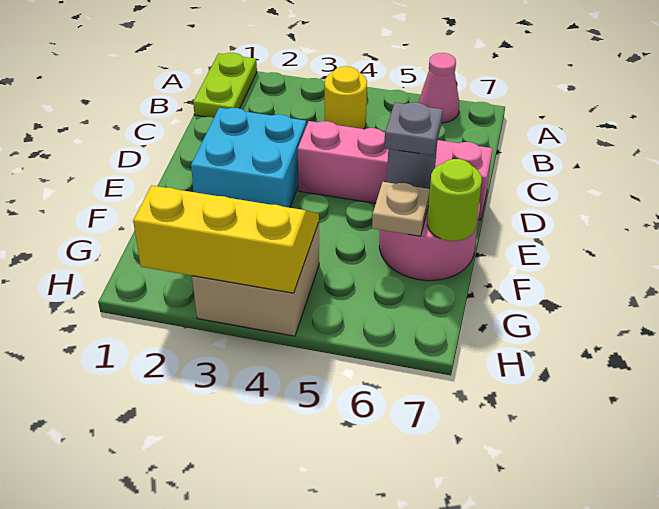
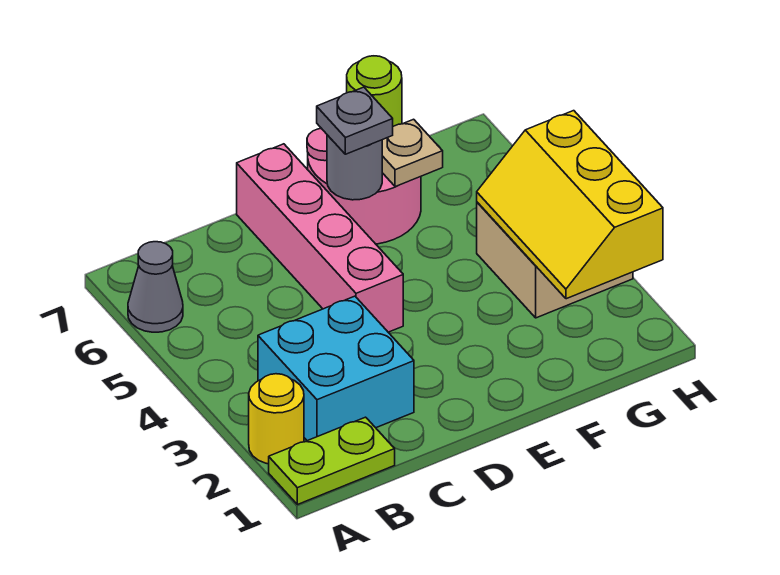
pink 1x1 cone [419,53,459,123] -> grey 1x1 cone [128,242,183,332]
yellow 1x1 round brick [325,66,367,129] -> yellow 1x1 round brick moved to [249,374,304,464]
cyan 2x2 brick [191,108,306,208] -> cyan 2x2 brick moved to [258,296,414,441]

